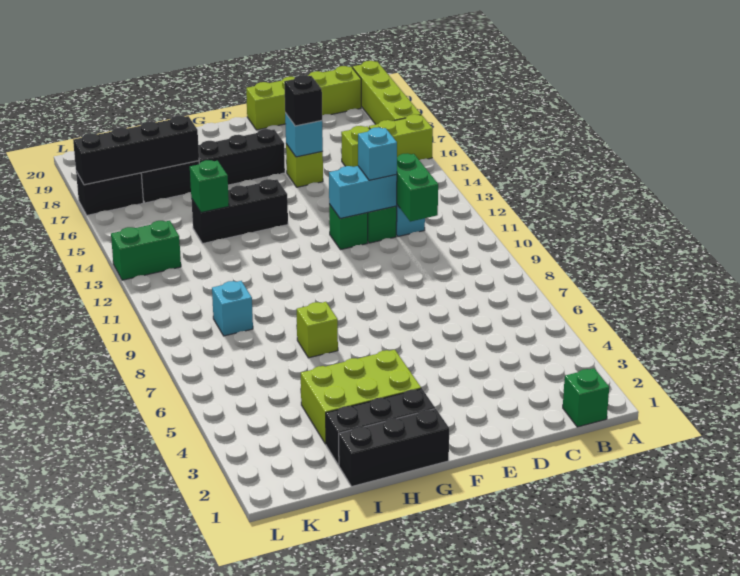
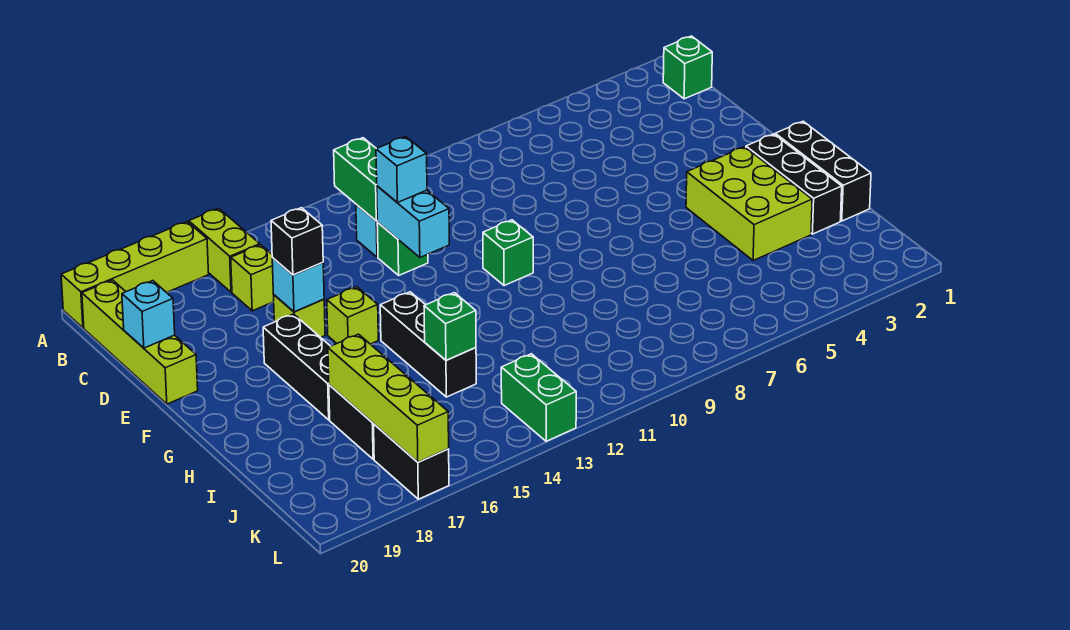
green 1x2 brick [397,153,438,222] -> green 1x2 brick turned to [334,138,377,221]
green 1x1 brick [329,204,368,250] -> green 1x1 brick moved to [483,220,533,286]
lime 1x1 brick [297,302,338,358] -> lime 1x1 brick moved to [327,287,378,344]
black 1x4 brick [73,116,199,185] -> lime 1x4 brick [328,334,449,462]
cyan 1x1 brick [212,281,253,336] -> cyan 1x1 brick moved to [122,281,175,348]

